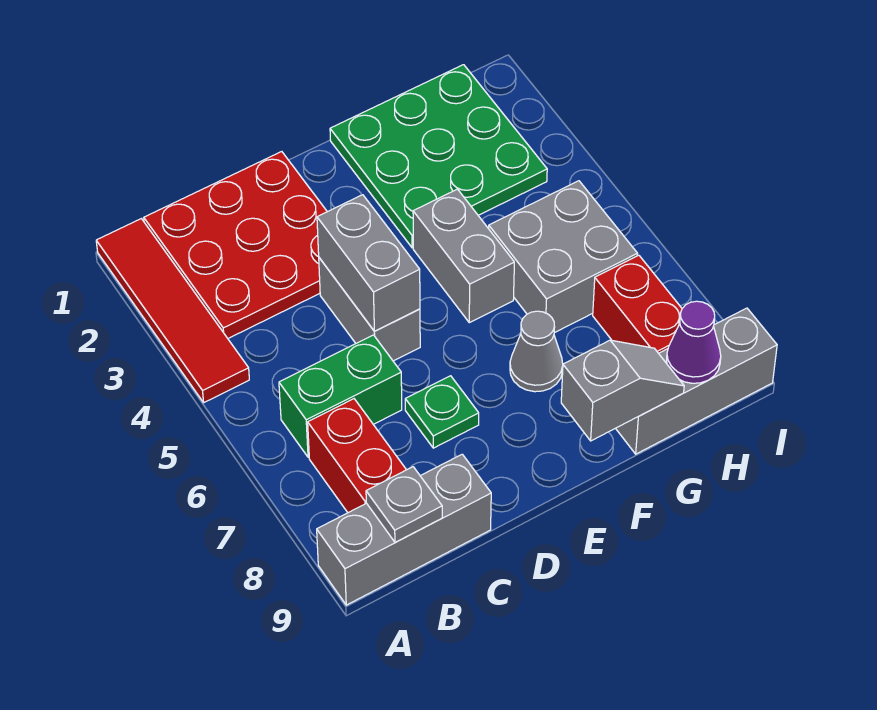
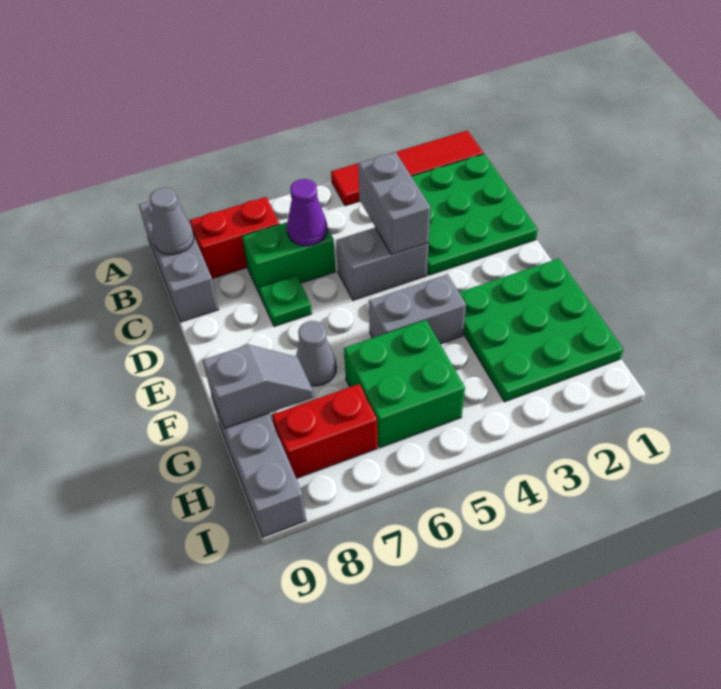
red 3x3 plate [144,152,327,338] -> green 3x3 plate [411,154,538,275]
green 1x2 brick [279,335,402,457] -> green 1x2 brick turned to [242,222,336,296]
grey 1x1 plate [366,467,442,542] -> grey 1x1 cone [150,188,194,255]
grey 1x2 brick [317,195,420,331] -> grey 1x2 brick turned to [358,152,430,255]
grey 1x2 slope [561,340,684,441] -> grey 1x2 slope turned to [203,345,314,428]
grey 2x2 brick [489,181,638,333] -> green 2x2 brick [344,320,465,448]
purple 1x1 cone [667,301,721,383] -> purple 1x1 cone moved to [287,179,328,246]

